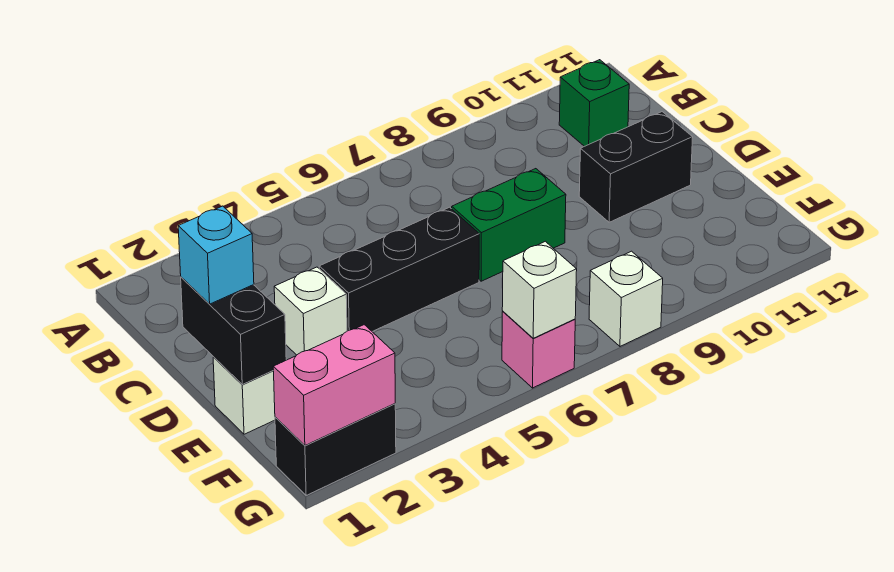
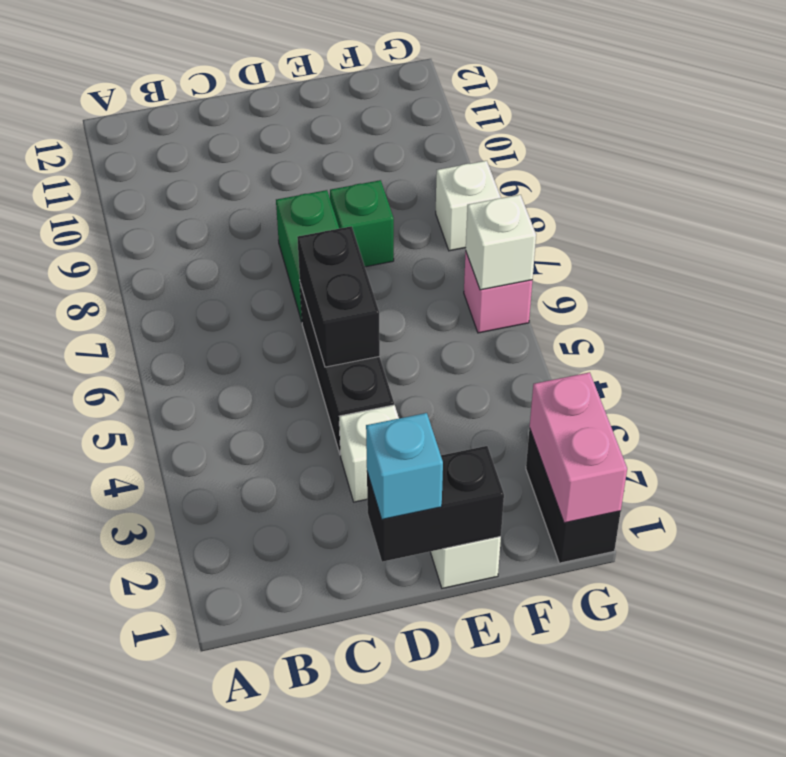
green 1x1 brick [559,60,629,146] -> green 1x1 brick moved to [330,180,394,267]
black 1x2 brick [579,112,693,222] -> black 1x2 brick moved to [297,226,380,367]

